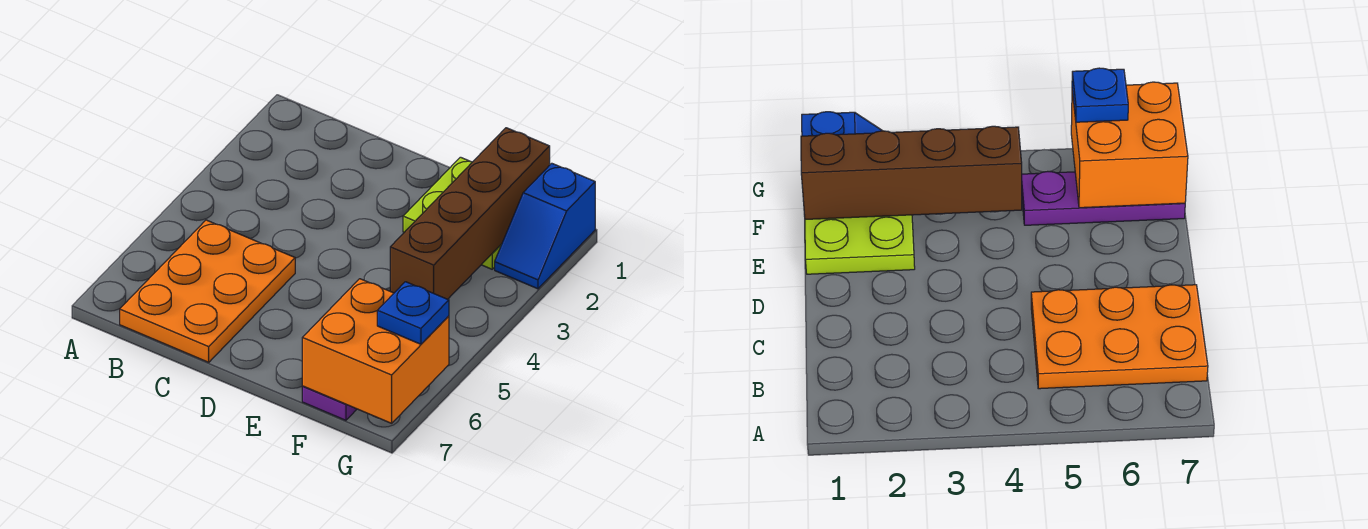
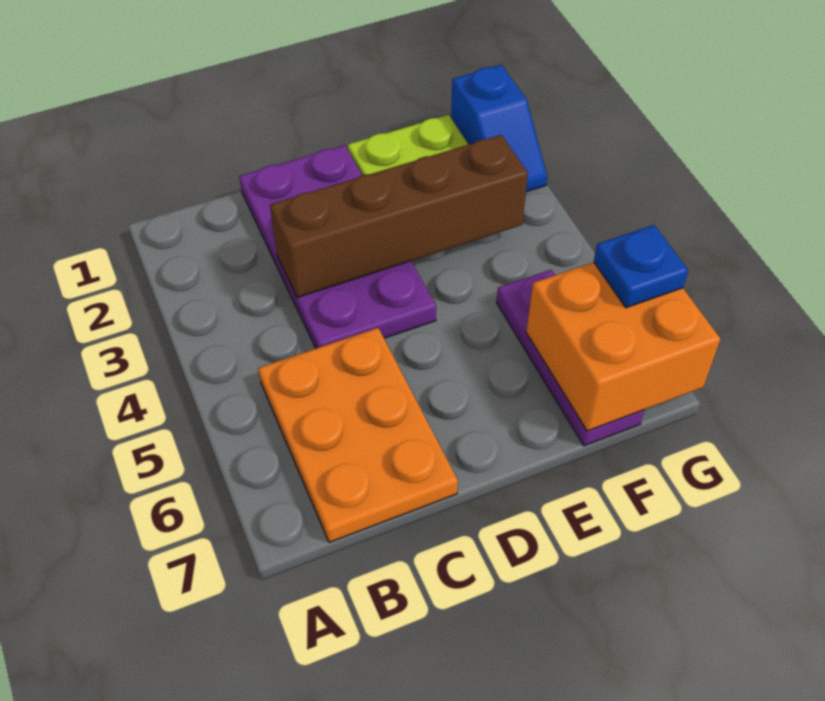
none -> purple 2x4 plate [239,145,436,348]
brown 1x4 brick [390,128,550,299] -> brown 1x4 brick turned to [270,135,528,298]

